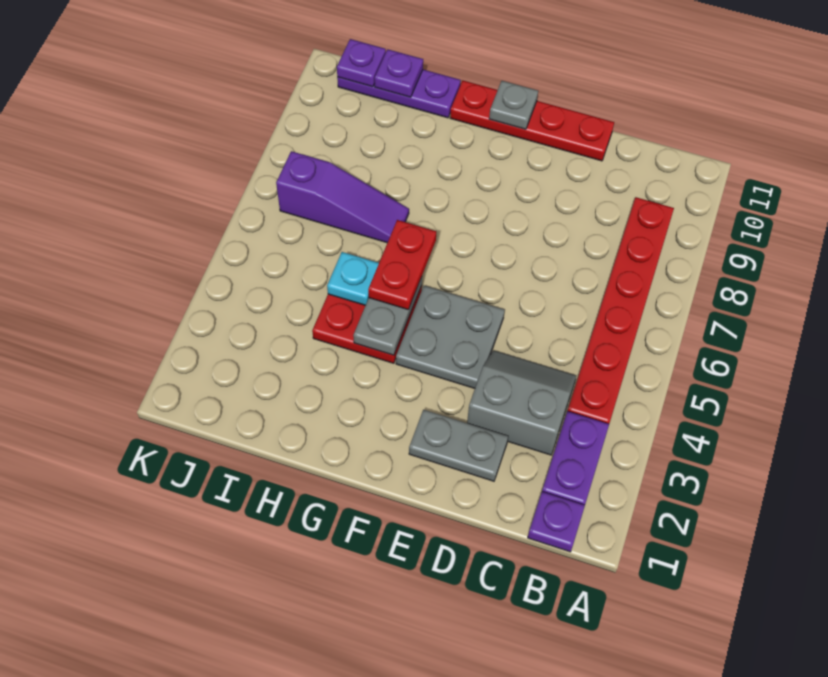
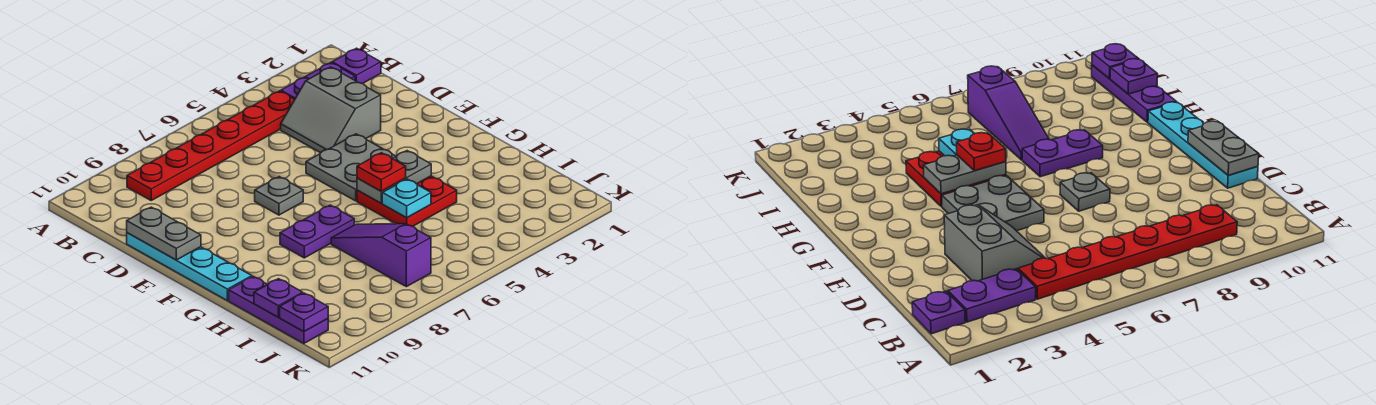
grey 1x2 plate [409,410,508,481] -> grey 1x2 plate moved to [127,207,201,260]
red 1x4 plate [450,81,614,161] -> cyan 1x4 plate [127,233,252,301]
grey 1x1 plate [489,81,538,129] -> grey 1x1 plate moved to [255,177,303,215]
red 1x2 plate [368,220,436,310] -> red 1x1 plate [357,153,406,191]
none -> purple 1x2 plate [280,205,354,258]

